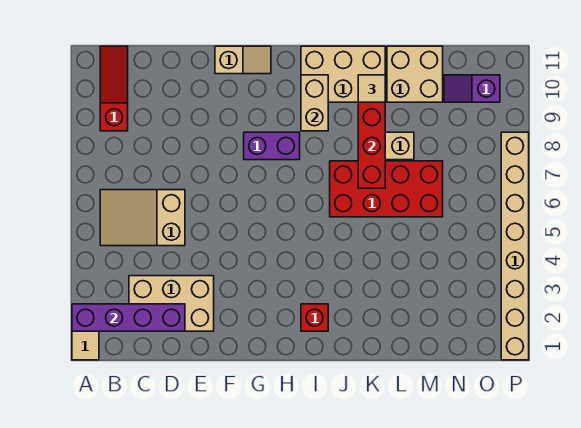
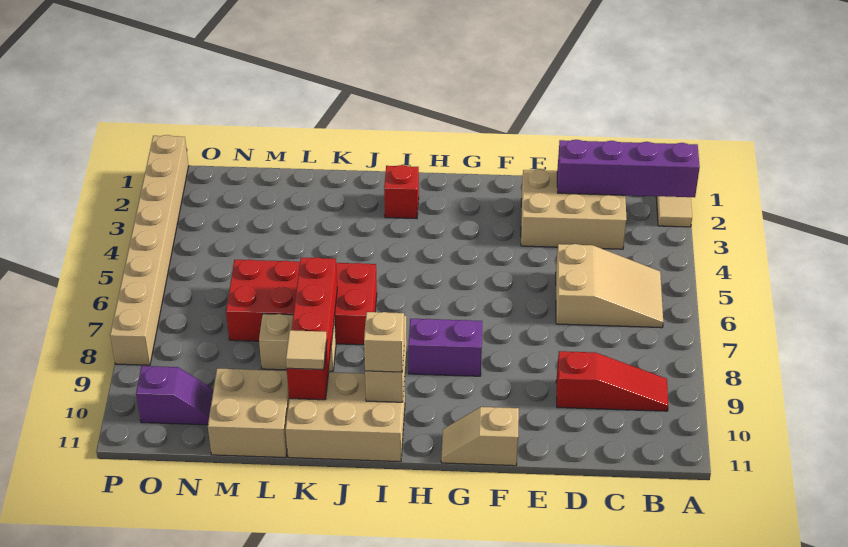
red 1x3 slope [100,46,128,131] -> red 1x3 slope turned to [556,351,668,411]
none -> tan 1x1 brick [364,312,404,372]

